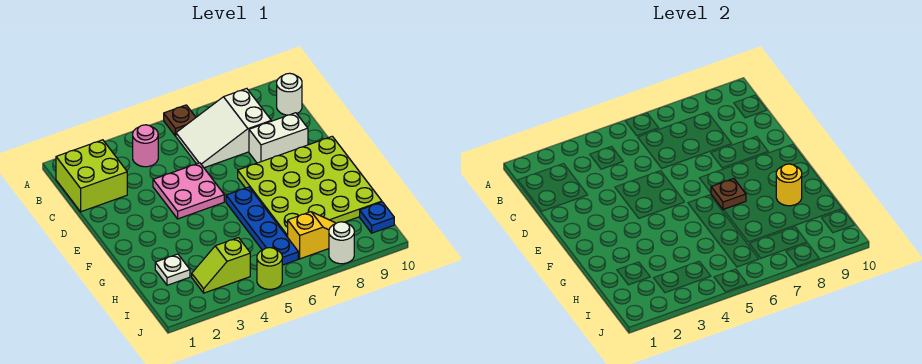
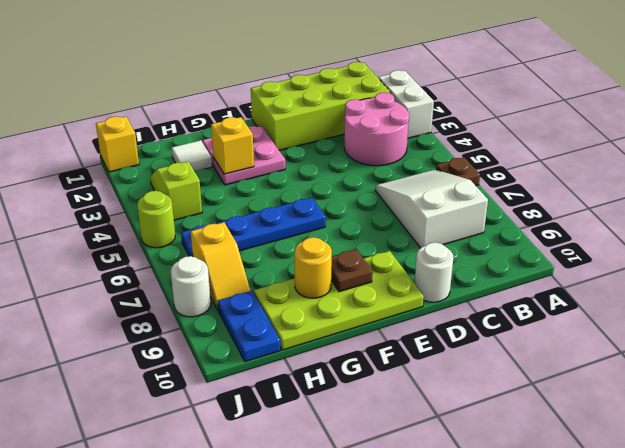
lime 2x2 brick [56,140,127,212] -> lime 2x4 brick [251,62,390,150]
pink 1x1 round brick [133,125,158,167] -> pink 2x2 round brick [344,93,409,166]
white 1x1 round brick [277,73,302,115] -> white 1x1 round brick moved to [414,242,453,302]
pink 2x2 plate [153,163,224,219] -> pink 2x2 plate moved to [203,126,285,185]
white 1x2 brick [249,113,308,163] -> white 1x2 brick moved to [379,70,434,138]
lime 4x4 plate [238,136,382,237] -> lime 2x4 plate [254,251,424,350]
brown 1x1 plate [711,179,746,210] -> brown 1x1 plate moved to [331,249,372,292]
none -> yellow 1x1 brick [211,117,254,174]
white 1x1 plate [155,254,190,285] -> white 1x1 tile [172,140,212,171]
blue 1x1 plate [360,202,394,233] -> blue 1x2 plate [217,291,281,362]
none -> yellow 1x1 brick [96,116,139,172]

